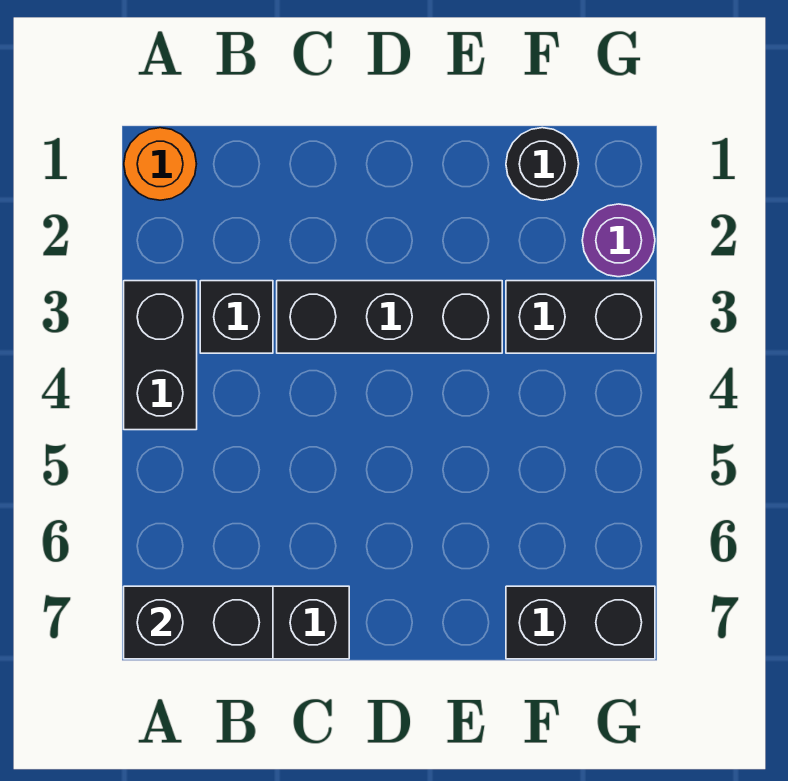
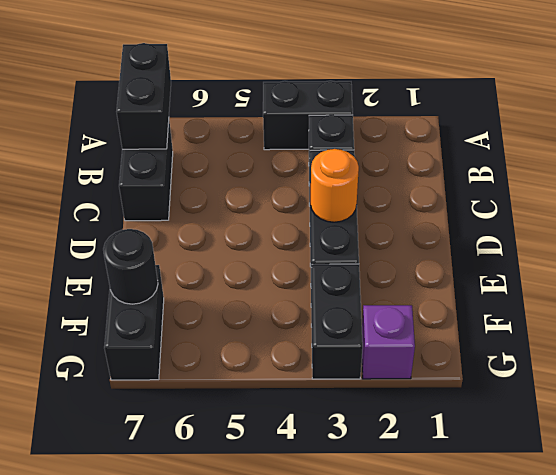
orange 1x1 round brick [124,128,196,200] -> orange 1x1 round brick moved to [311,149,359,222]
black 1x1 round brick [506,128,579,200] -> black 1x1 round brick moved to [103,229,158,304]
purple 1x1 round brick [582,204,655,277] -> purple 1x1 brick [362,305,415,379]

